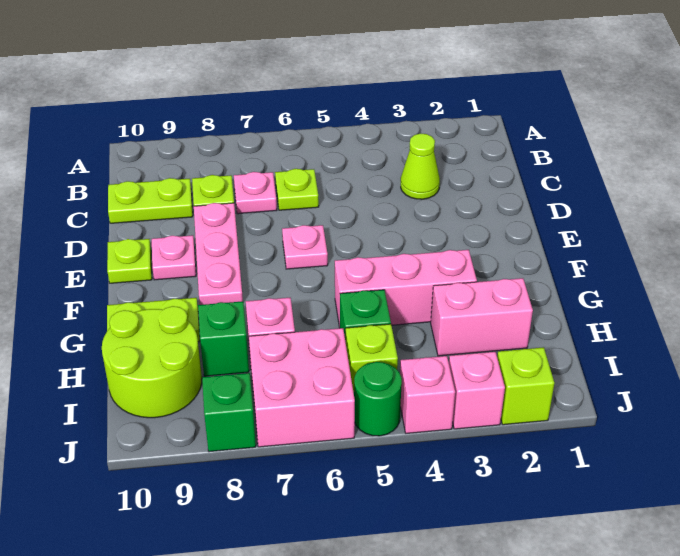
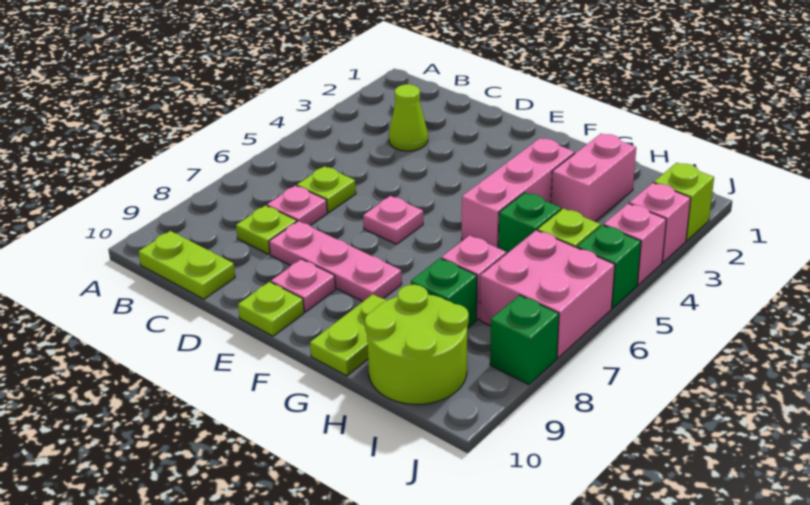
lime 1x2 plate [108,178,193,223] -> lime 1x2 plate turned to [139,231,235,299]
green 1x1 round brick [354,362,402,436] -> green 1x1 brick [577,225,641,308]

